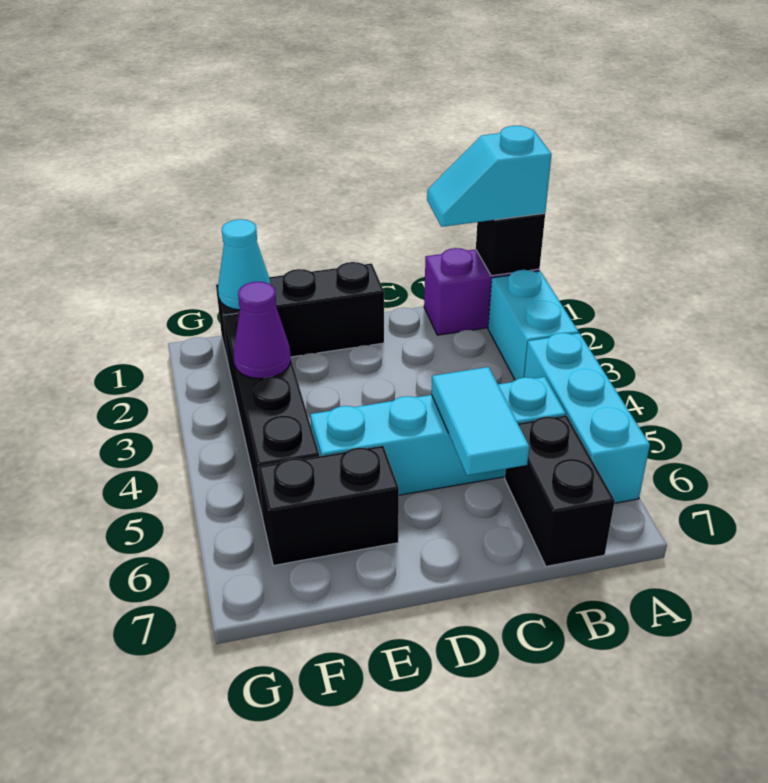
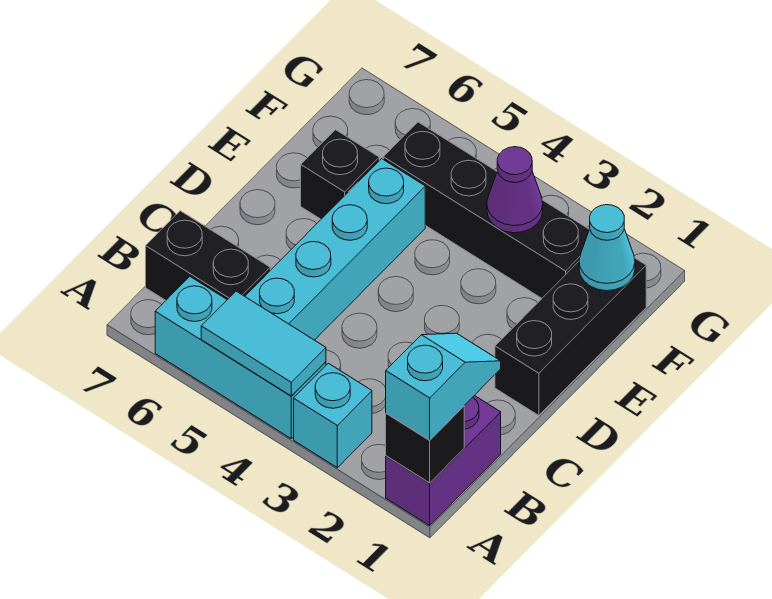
cyan 1x2 brick [488,270,579,380] -> cyan 1x1 brick [294,363,372,468]
cyan 1x2 tile [432,367,529,475] -> cyan 1x2 tile moved to [201,291,326,396]
black 1x2 brick [258,446,399,566] -> black 1x1 brick [301,130,379,219]

